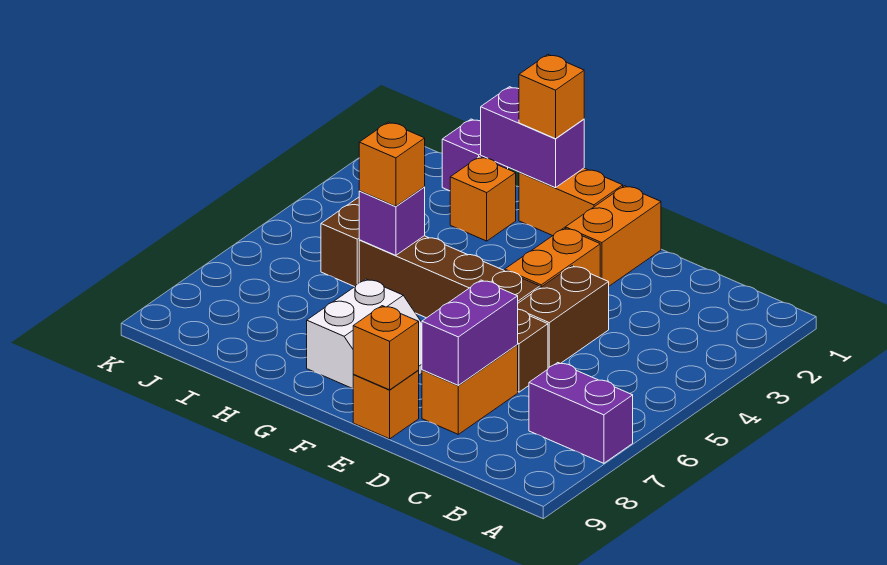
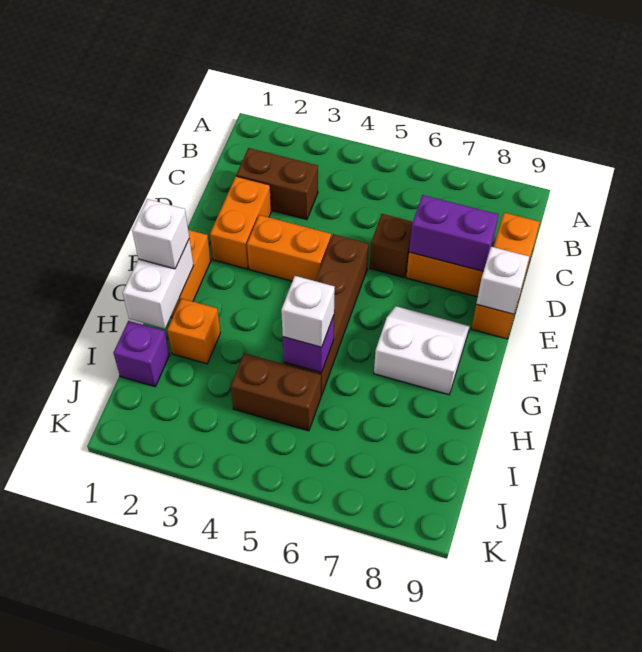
purple 1x2 brick [529,363,633,463] -> none
brown 1x2 brick [518,266,609,368] -> brown 1x2 brick moved to [236,148,318,220]
orange 1x2 brick [565,186,661,286] -> orange 1x2 brick turned to [210,176,271,269]
orange 1x1 brick [353,371,419,439] -> orange 1x3 brick [471,213,540,339]
orange 1x1 brick [353,306,419,390] -> white 1x1 brick [476,247,529,314]
purple 1x2 brick [481,87,584,188] -> white 1x2 brick [123,239,194,329]
orange 1x1 brick [519,55,584,139] -> white 1x1 brick [132,199,189,269]
orange 1x1 brick [359,122,425,206] -> white 1x1 brick [281,276,335,347]

